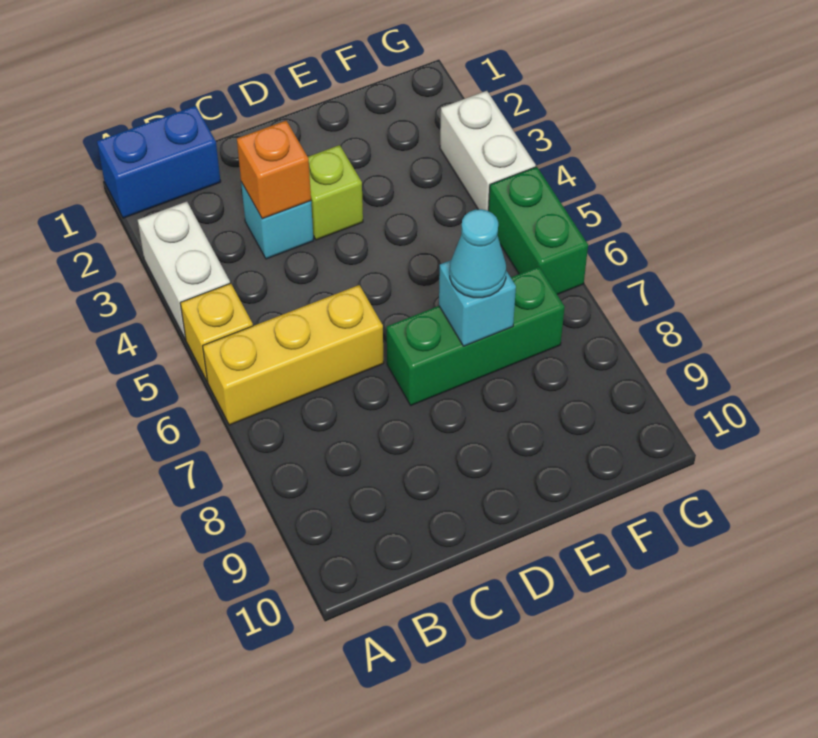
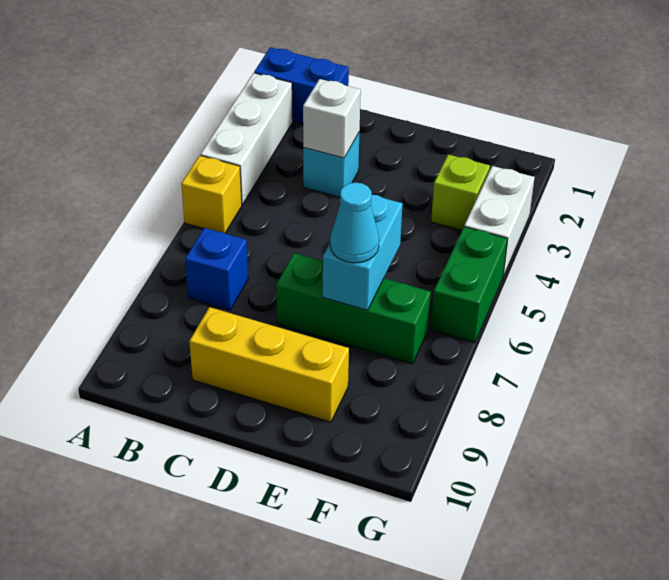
white 1x2 brick [138,202,230,339] -> white 1x3 brick [200,73,293,205]
yellow 1x3 brick [203,285,384,425] -> yellow 1x3 brick moved to [189,307,349,422]
none -> blue 1x1 brick [185,228,248,310]
orange 1x1 brick [237,121,311,219] -> white 1x1 brick [303,79,361,158]
lime 1x1 brick [308,145,363,240] -> lime 1x1 brick moved to [431,155,490,230]
cyan 1x1 brick [439,260,516,346] -> cyan 1x2 brick [323,195,402,310]

